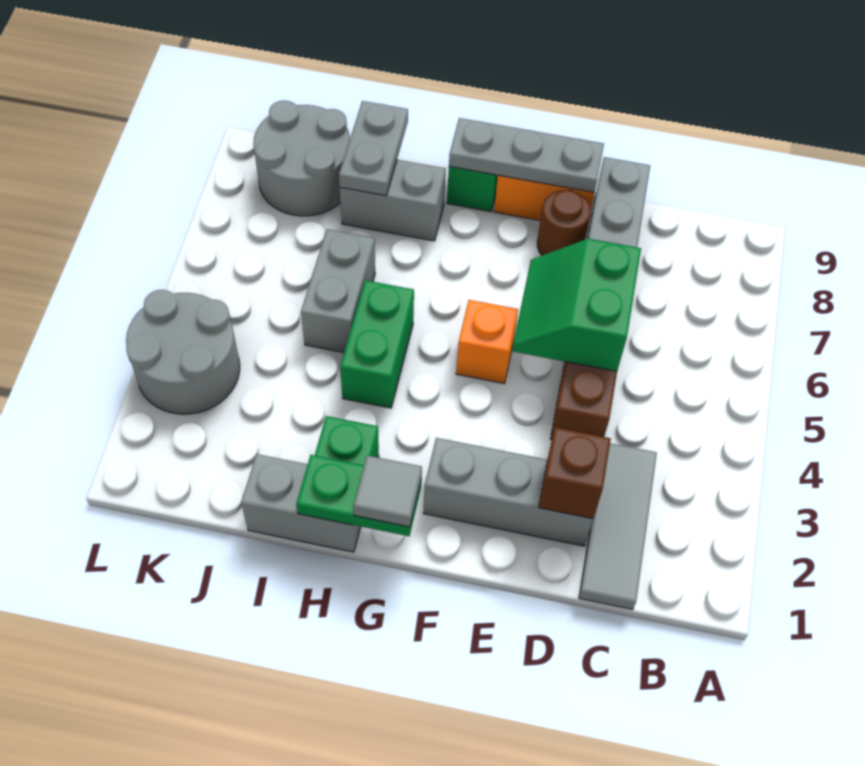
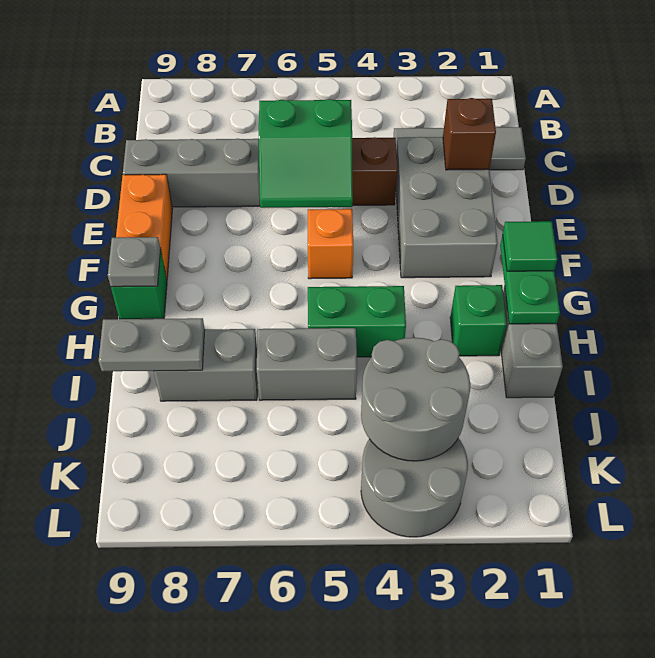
grey 1x3 brick [423,438,593,546] -> grey 2x3 brick [396,137,498,278]
brown 1x1 round brick [537,190,591,255] -> none
grey 1x3 plate [449,118,604,193] -> grey 1x1 plate [108,237,161,287]
grey 1x1 tile [354,456,422,527] -> green 1x1 tile [503,221,557,271]
grey 1x2 brick [340,159,446,241] -> grey 1x2 brick turned to [154,329,258,401]
grey 2x2 round brick [253,100,350,216] -> grey 2x2 round brick moved to [361,338,470,461]

